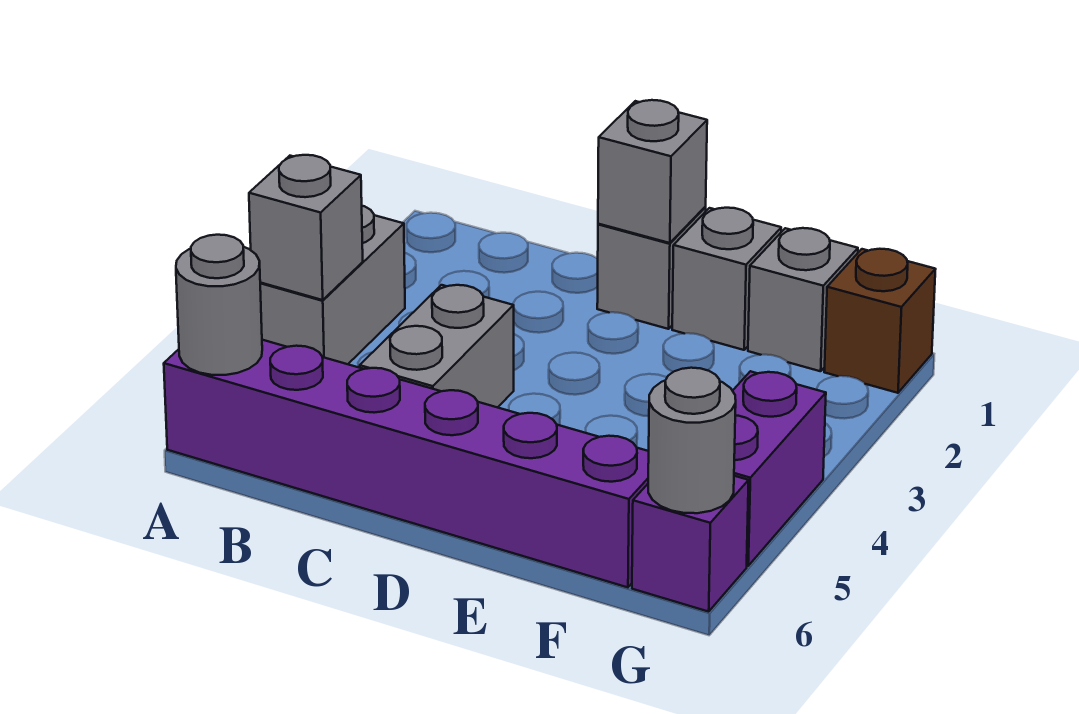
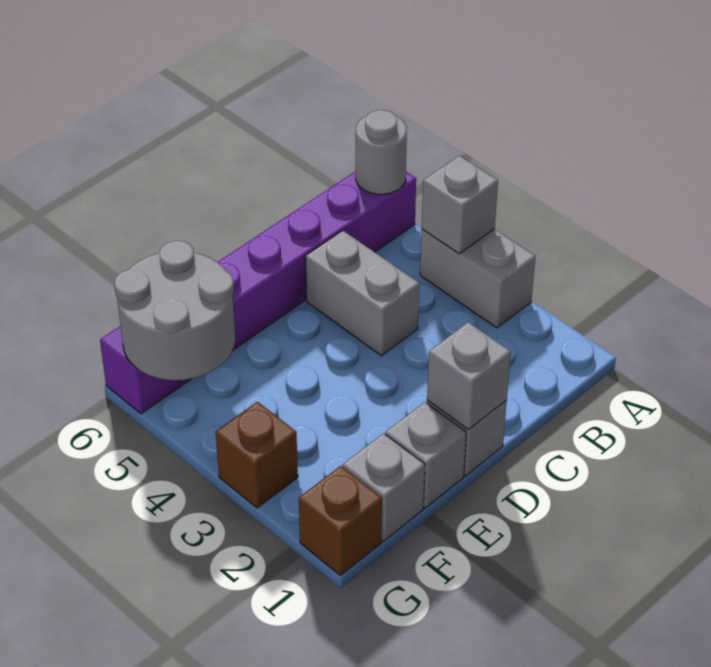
none -> brown 1x1 brick [216,402,298,508]
purple 1x2 brick [733,371,826,566] -> none
grey 1x1 round brick [648,368,736,513] -> grey 2x2 round brick [114,241,235,380]

